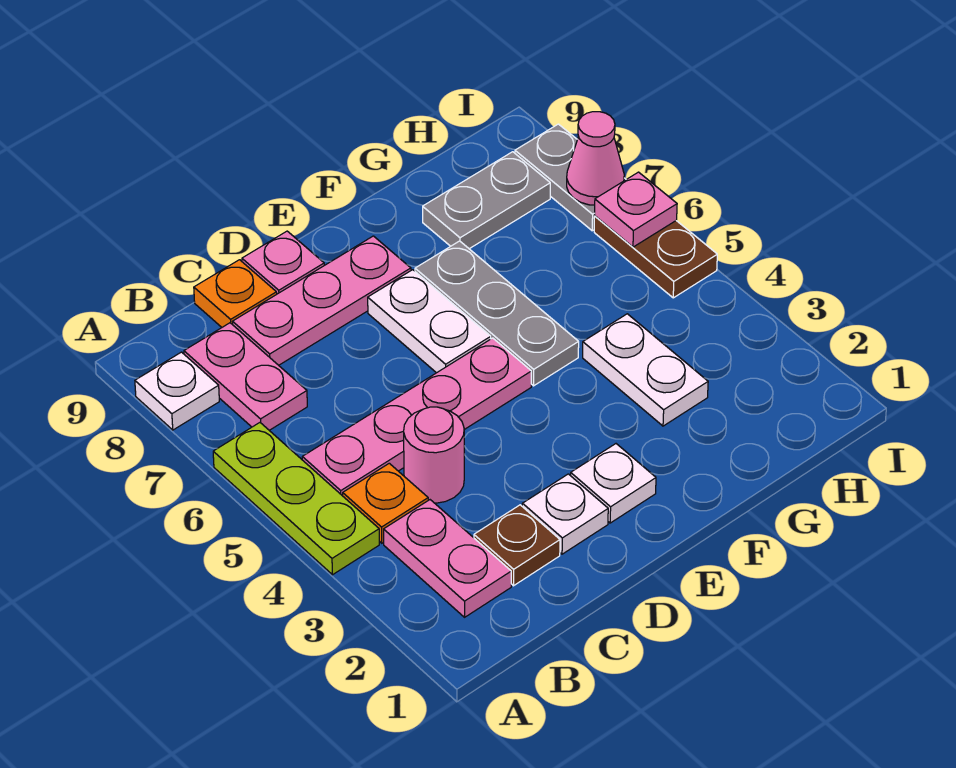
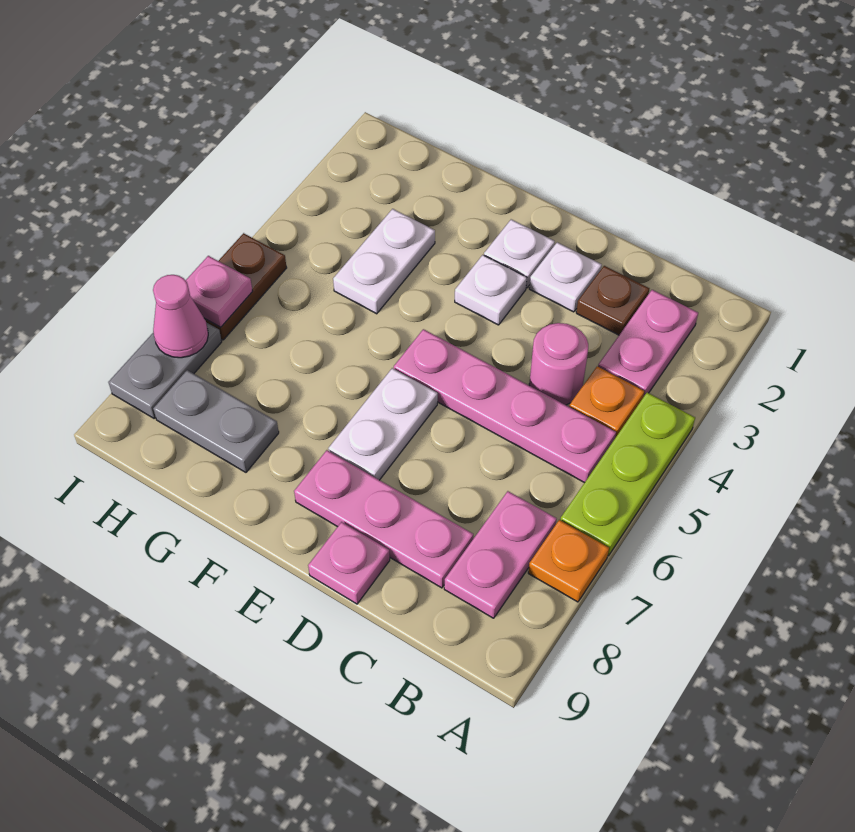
white 1x1 plate [135,352,219,430] -> white 1x1 plate moved to [455,255,527,325]
orange 1x1 plate [194,260,277,327] -> orange 1x1 plate moved to [528,520,609,602]
grey 1x3 plate [415,241,579,386] -> none

